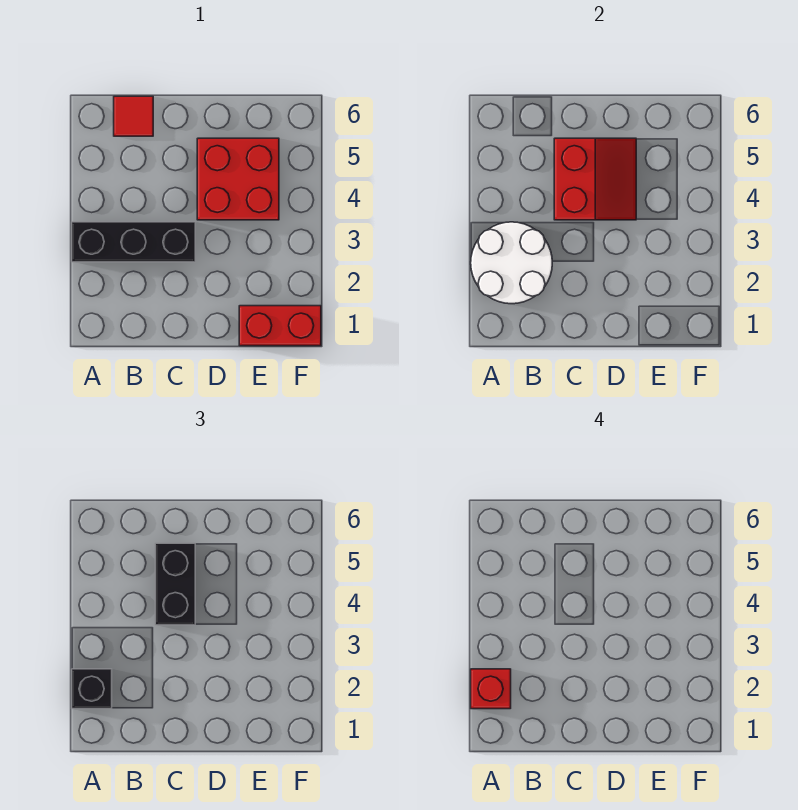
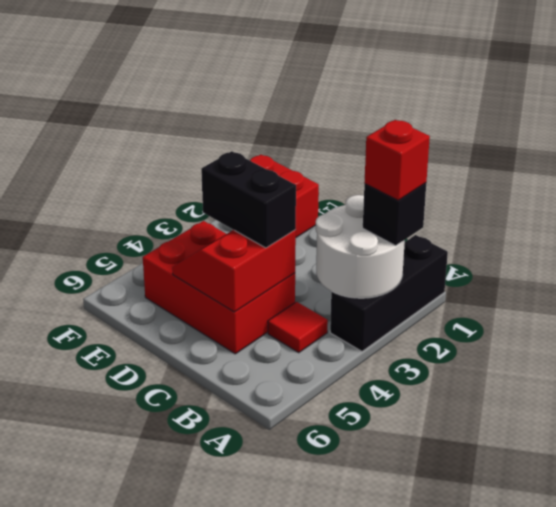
black 1x3 brick [72,222,195,262] -> black 1x3 brick turned to [330,235,448,351]
red 1x1 tile [114,96,153,136] -> red 1x1 tile moved to [268,302,328,353]
black 1x2 brick [155,543,195,625] -> black 1x2 brick turned to [201,151,296,248]
red 2x2 brick [197,138,279,220] -> red 2x3 brick [143,221,295,354]

